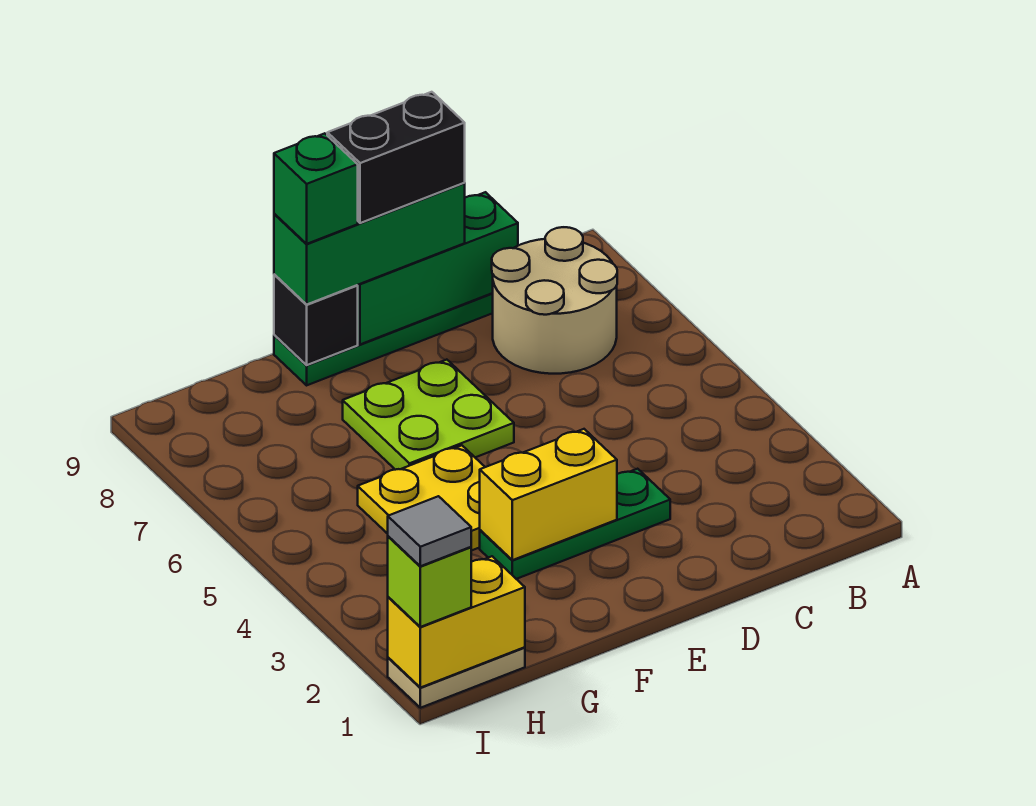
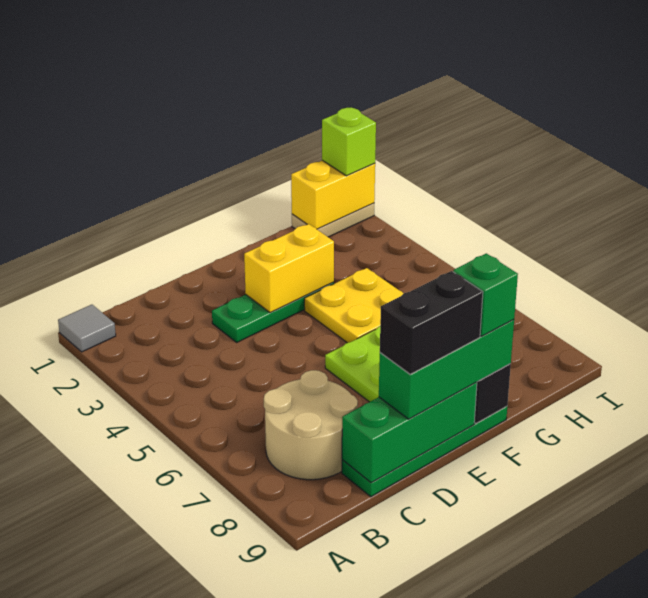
grey 1x1 tile [388,496,471,566] -> grey 1x1 tile moved to [58,305,116,352]

